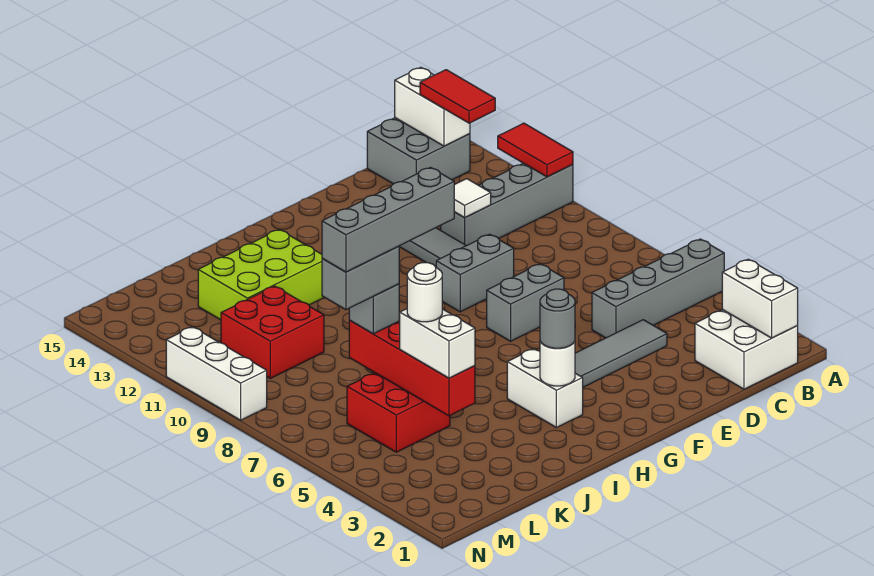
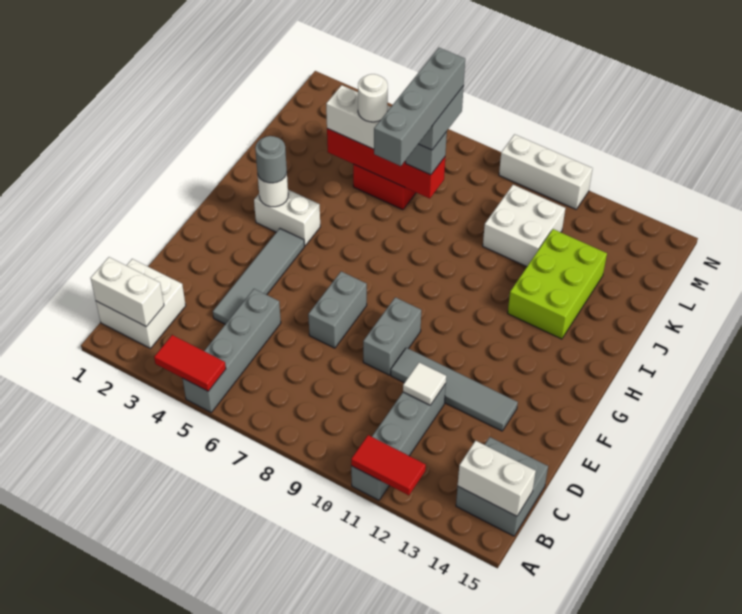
red 1x2 tile [420,70,495,123] -> red 1x2 tile moved to [154,335,226,391]
red 2x2 brick [221,286,324,378] -> white 2x2 brick [483,185,565,267]

